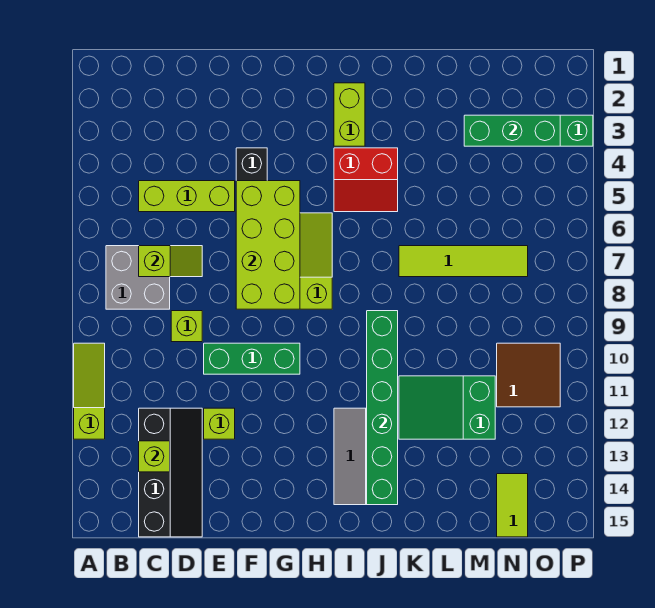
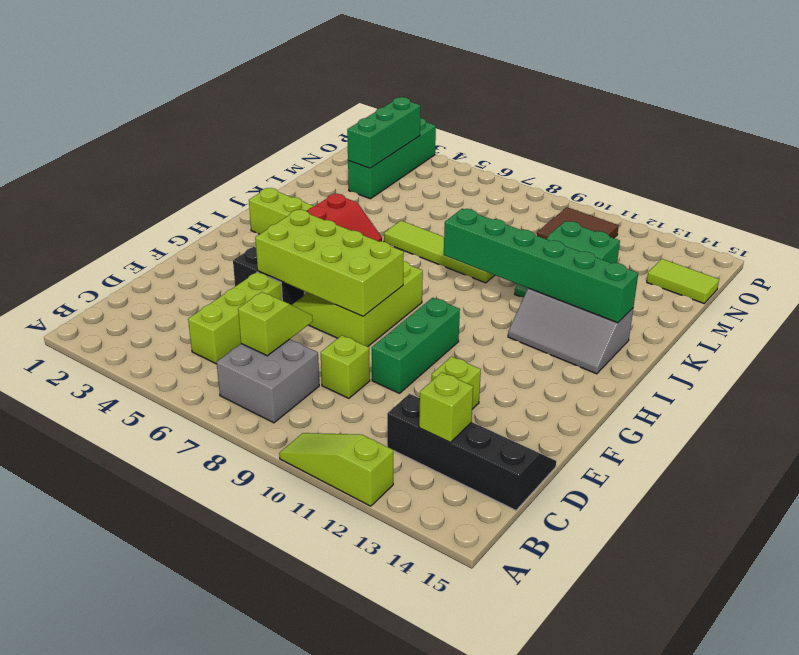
lime 1x4 tile [399,246,528,277] -> lime 1x4 tile turned to [384,221,495,283]

